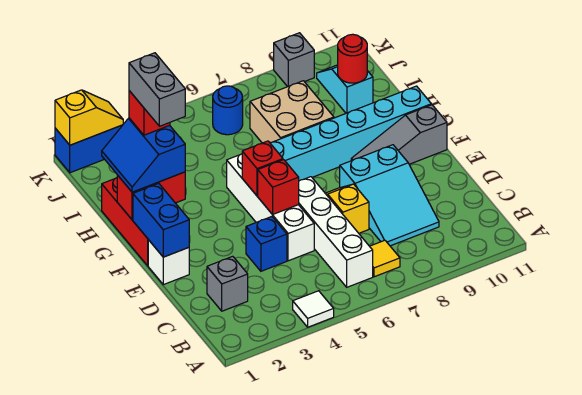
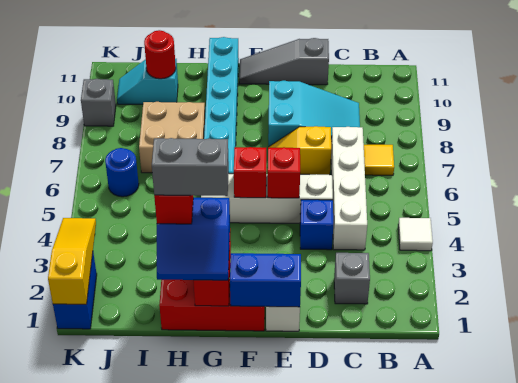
white 1x4 brick [299,177,373,287] -> white 1x4 brick turned to [331,127,367,250]
grey 1x3 slope [351,105,447,164] -> grey 1x3 slope turned to [239,38,329,85]
yellow 1x2 slope [55,90,123,145] -> yellow 1x3 slope [48,218,96,304]

